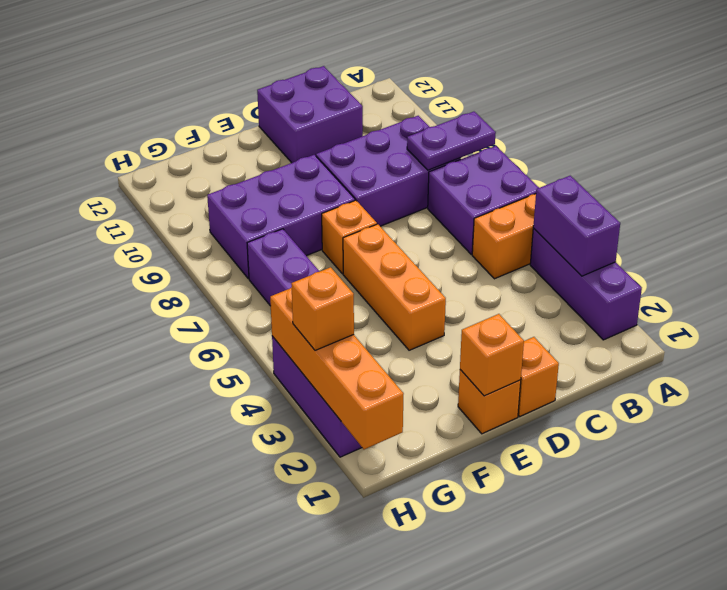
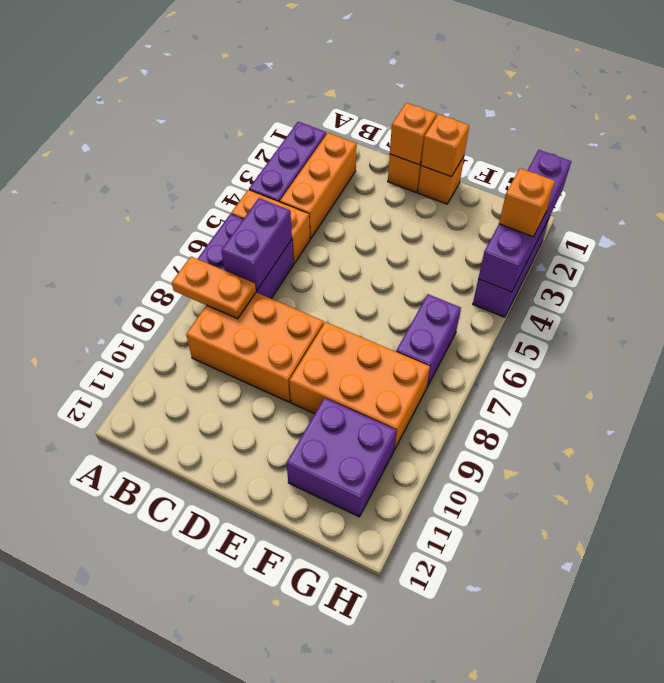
purple 1x2 brick [533,176,620,276] -> purple 1x2 brick moved to [221,198,292,291]
purple 1x2 plate [407,112,496,170] -> orange 1x2 plate [172,257,256,319]
purple 2x3 brick [316,116,461,226] -> orange 2x3 brick [186,292,324,402]
purple 2x2 brick [257,66,363,163] -> purple 2x2 brick moved to [287,398,396,517]
orange 1x3 brick [343,224,446,350] -> orange 1x3 brick moved to [280,133,357,239]
orange 1x1 brick [322,200,377,274] -> orange 1x1 brick moved to [390,103,437,165]
purple 2x3 brick [207,155,355,279] -> orange 2x3 brick [289,322,430,450]
orange 1x4 brick [270,287,404,449] -> purple 1x4 brick [478,150,571,292]

